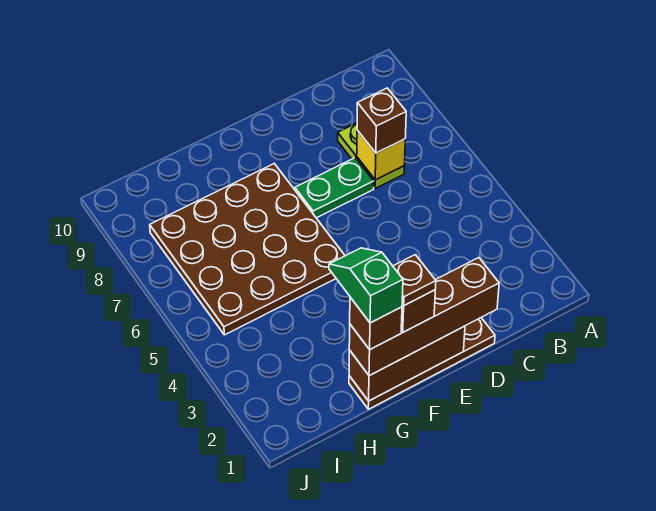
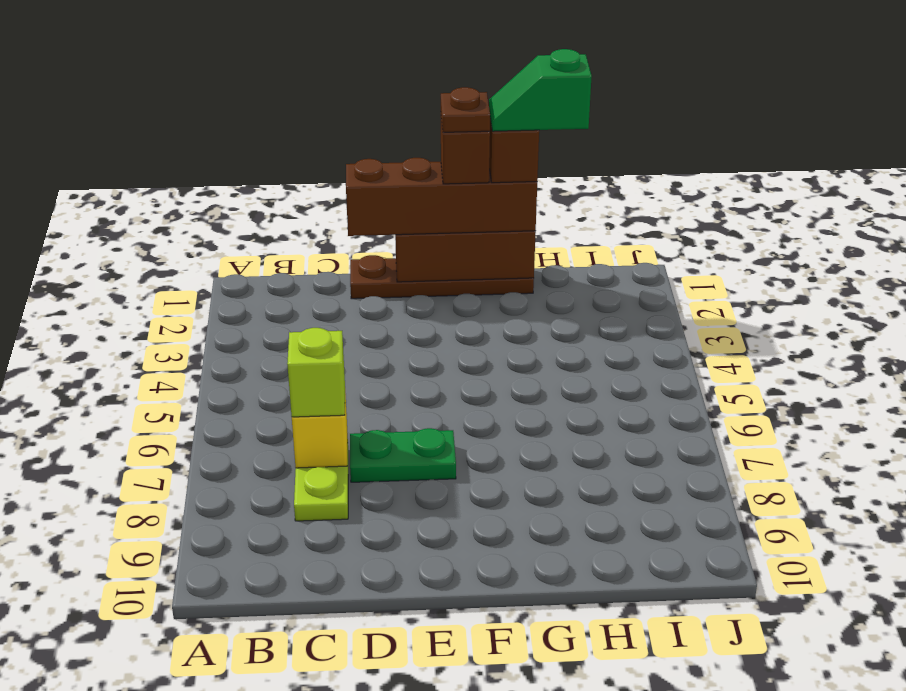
brown 1x1 brick [357,88,406,153] -> lime 1x1 brick [287,328,345,417]
brown 4x4 plate [150,164,345,335] -> none
green 1x2 slope [329,248,403,323] -> green 1x2 slope turned to [489,49,592,131]

